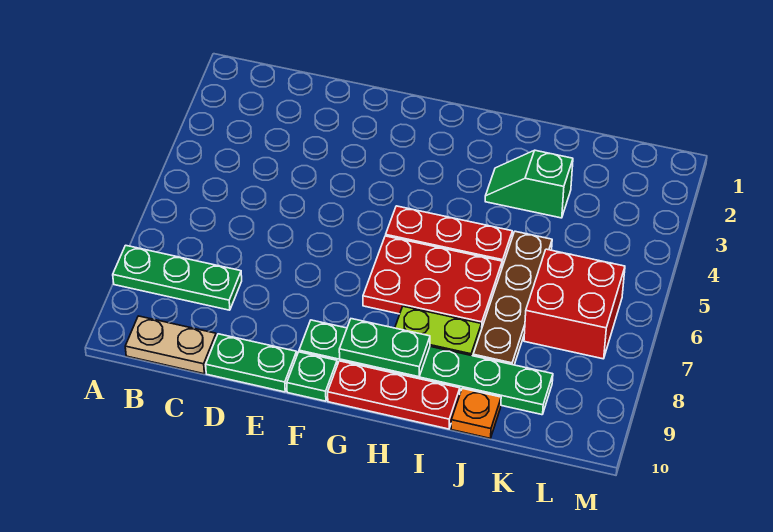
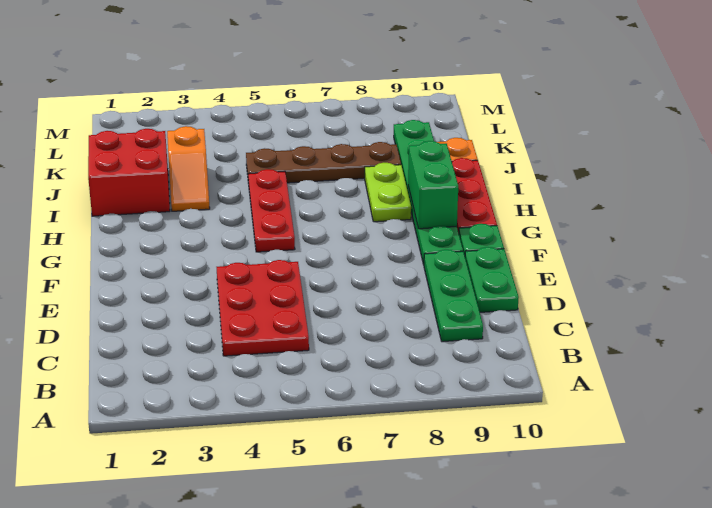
green 1x3 plate [113,245,242,310] -> green 1x3 plate moved to [424,250,483,342]
tan 1x2 plate [125,316,216,374] -> none
red 2x3 plate [363,236,502,329] -> red 2x3 plate moved to [217,260,309,356]
green 1x2 plate [339,319,430,377] -> green 1x2 brick [408,141,458,229]
green 1x2 slope [485,150,573,218] -> orange 1x2 slope [167,126,210,211]
red 2x2 brick [524,249,625,359] -> red 2x2 brick moved to [88,129,170,216]

